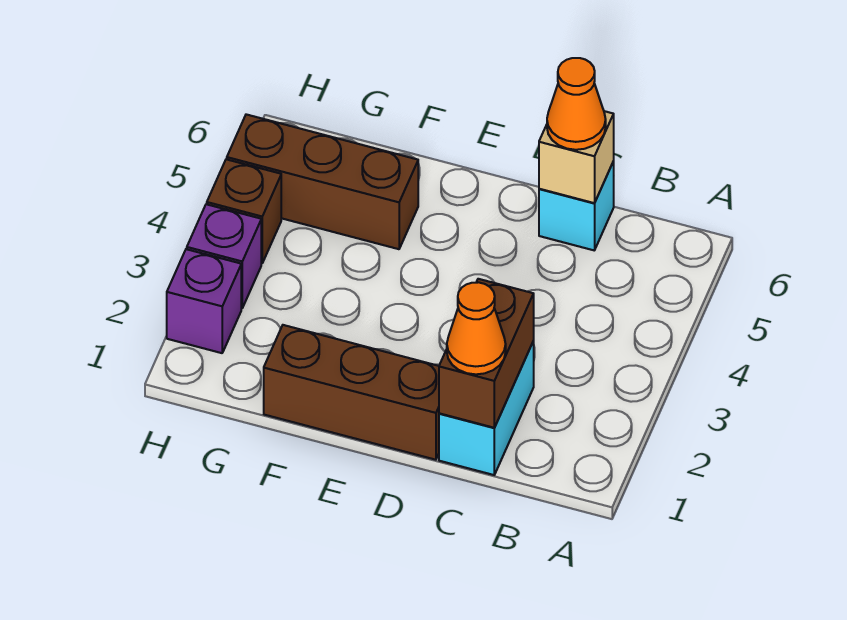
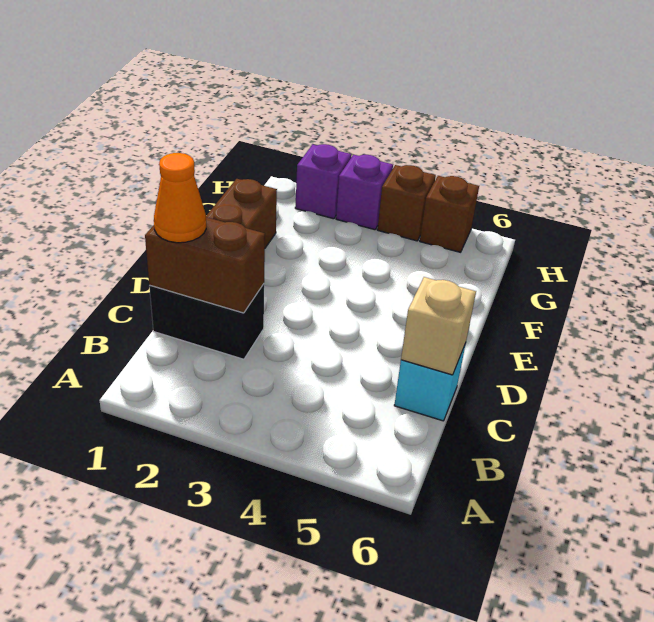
cyan 1x2 brick [439,341,534,475] -> black 1x2 brick [149,284,264,359]
orange 1x1 cone [547,58,606,150] -> none
brown 1x3 brick [227,114,418,249] -> brown 1x1 brick [420,176,479,252]

